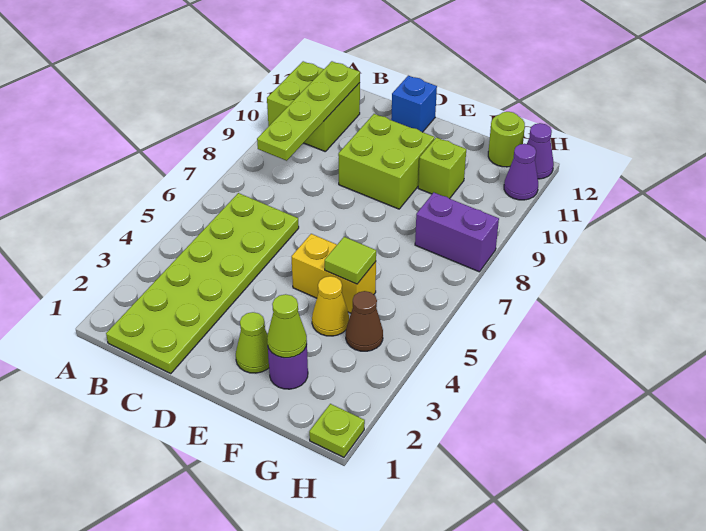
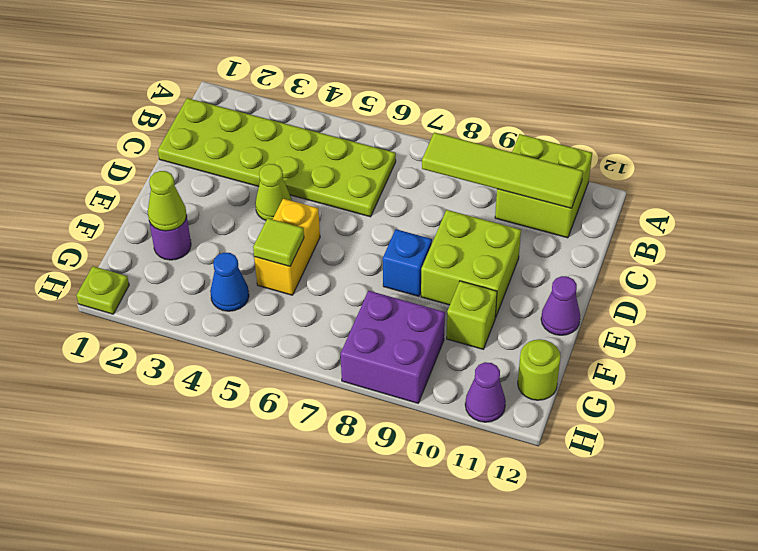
lime 1x4 plate [257,61,360,161] -> lime 1x4 tile [422,132,583,208]
blue 1x1 brick [391,76,437,132] -> blue 1x1 brick moved to [383,229,432,296]
lime 1x1 cone [236,312,269,373] -> lime 1x1 cone moved to [255,164,292,220]
yellow 1x1 cone [312,276,349,336] -> none
brown 1x1 cone [346,291,383,351] -> blue 1x1 cone [210,253,249,311]
purple 1x2 brick [415,193,499,272] -> purple 2x2 brick [341,291,445,403]
purple 1x1 cone [527,123,554,179] -> purple 1x1 cone moved to [541,276,580,335]

